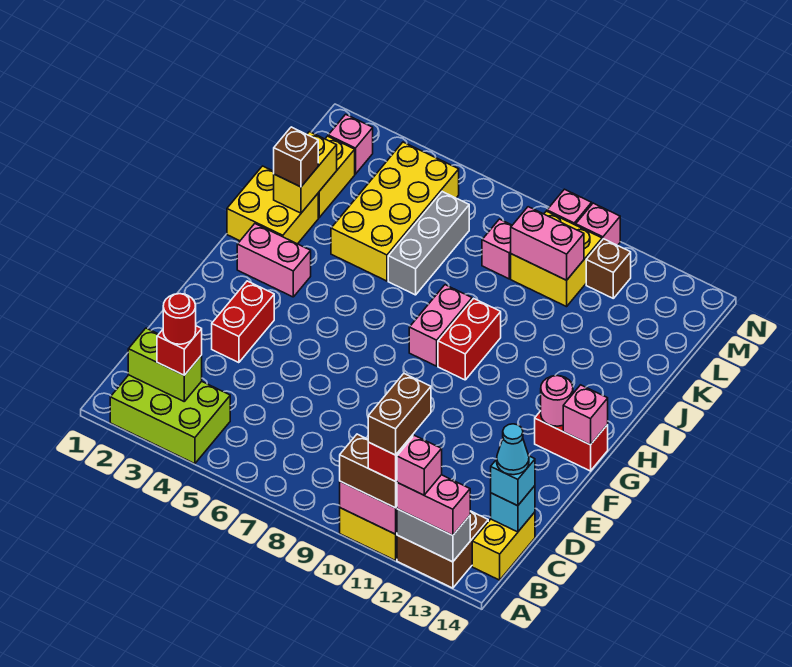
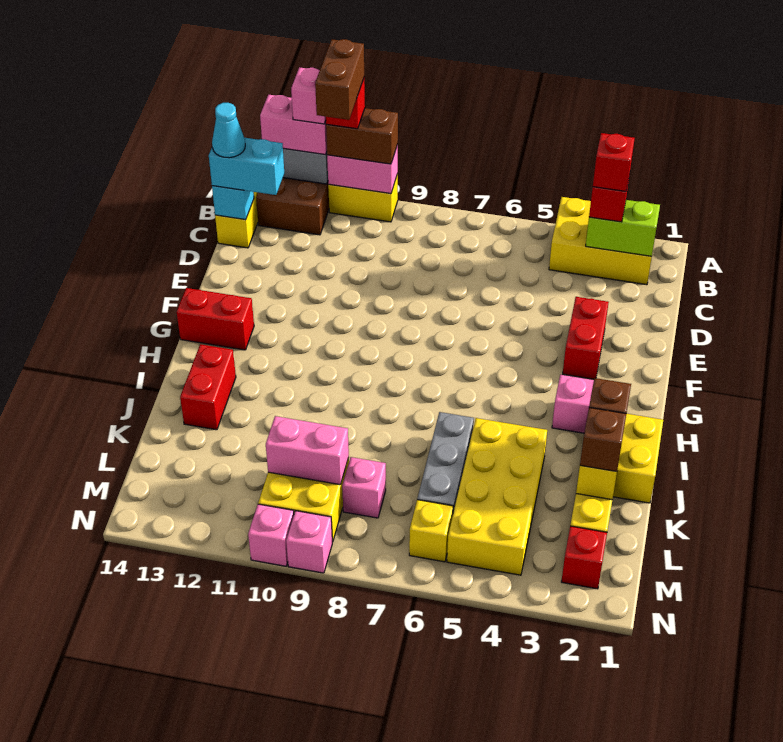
lime 2x3 brick [110,375,230,464] -> yellow 2x3 brick [549,197,652,285]
red 1x1 round brick [163,294,196,344] -> red 1x1 brick [593,133,635,191]
cyan 1x1 brick [491,456,535,506] -> cyan 1x2 brick [209,138,284,195]
pink 1x1 round brick [541,376,573,426] -> none
pink 1x1 brick [563,385,608,445] -> none
pink 1x2 brick [409,285,472,366] -> none
red 1x2 brick [438,298,501,380] -> red 1x2 brick moved to [180,344,236,430]
pink 1x1 brick [328,114,373,174] -> red 1x1 brick [561,526,607,589]
none -> yellow 1x1 brick [409,500,453,562]
brown 1x1 brick [586,239,631,298] -> brown 1x1 brick moved to [580,408,626,472]

